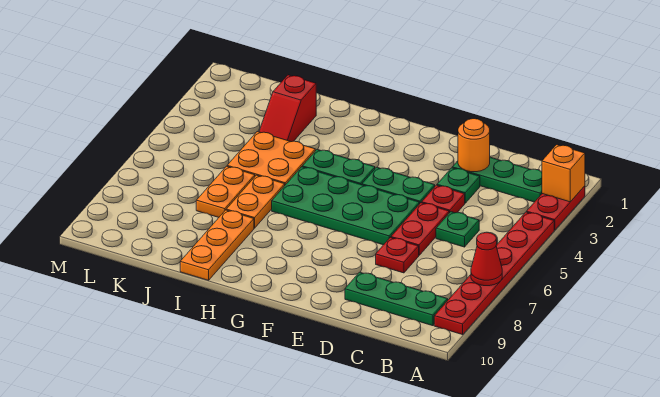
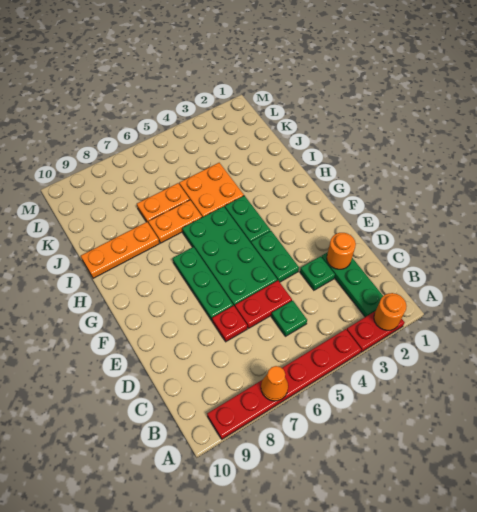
orange 1x1 brick [542,145,585,202] -> orange 1x1 round brick [374,293,407,330]
red 1x1 cone [471,232,502,286] -> orange 1x1 cone [261,366,288,401]
green 1x3 plate [345,272,448,326] -> green 1x3 plate moved to [173,247,233,320]
red 1x1 plate [422,185,465,213] -> none
red 1x2 slope [259,75,316,142] -> none

